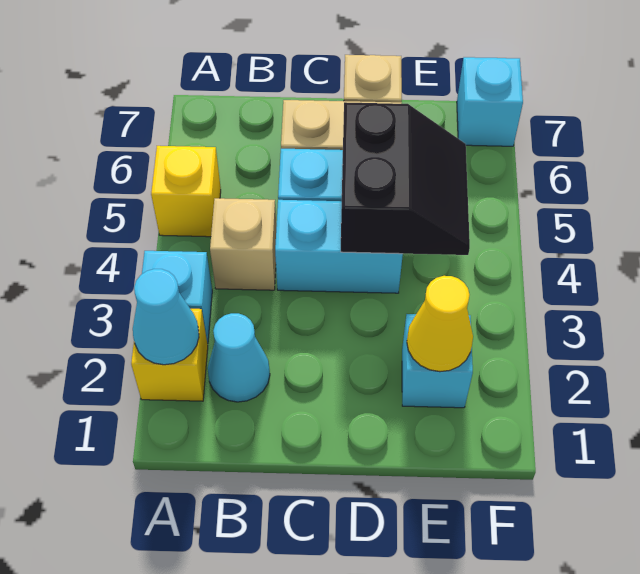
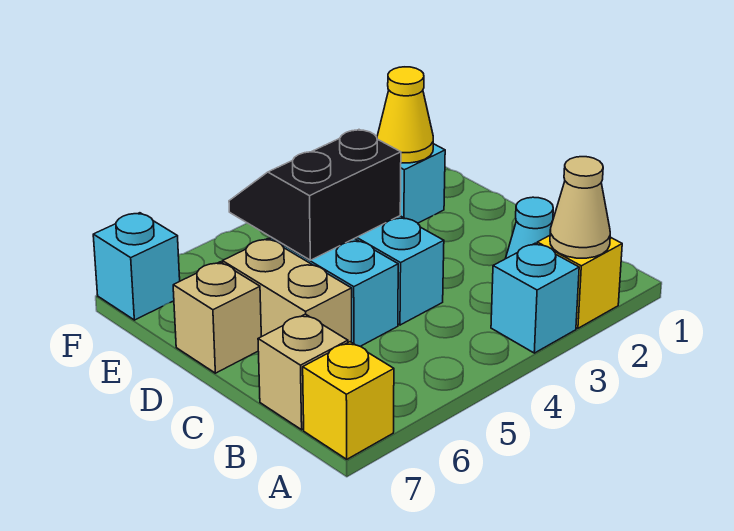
cyan 1x1 cone [133,269,199,365] -> tan 1x1 cone [550,157,610,258]
yellow 1x1 brick [151,146,221,237] -> yellow 1x1 brick moved to [303,342,394,459]
tan 1x1 brick [210,198,276,290] -> tan 1x1 brick moved to [258,314,348,430]

